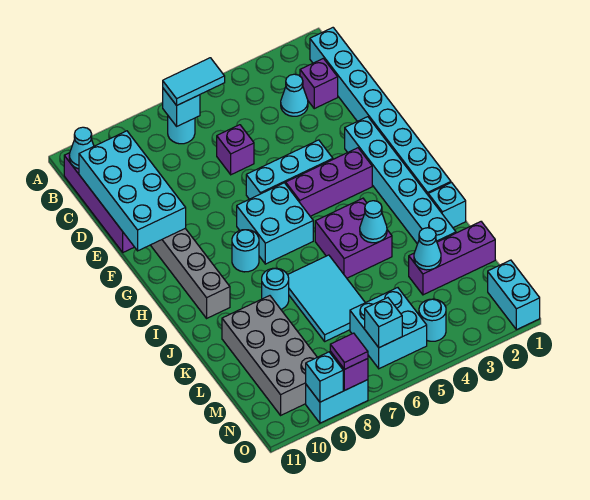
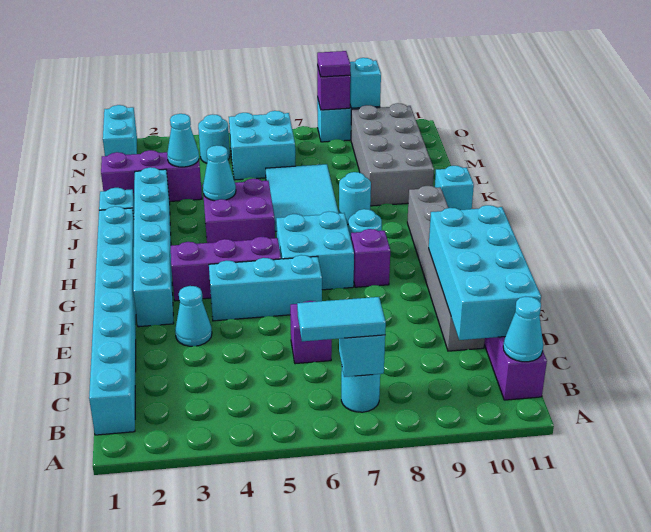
purple 1x1 brick [300,58,338,109] -> purple 1x1 brick moved to [351,229,390,287]
cyan 1x1 cone [281,74,308,116] -> cyan 1x1 cone moved to [175,286,212,346]
cyan 1x1 brick [365,298,402,348] -> cyan 1x1 brick moved to [435,166,474,210]

